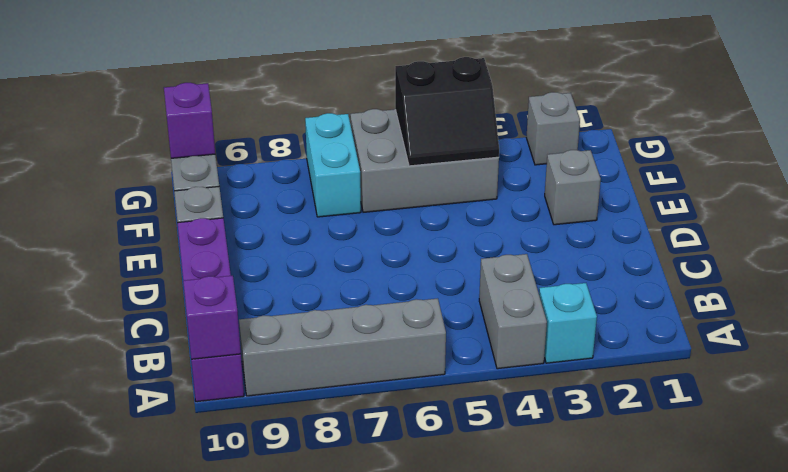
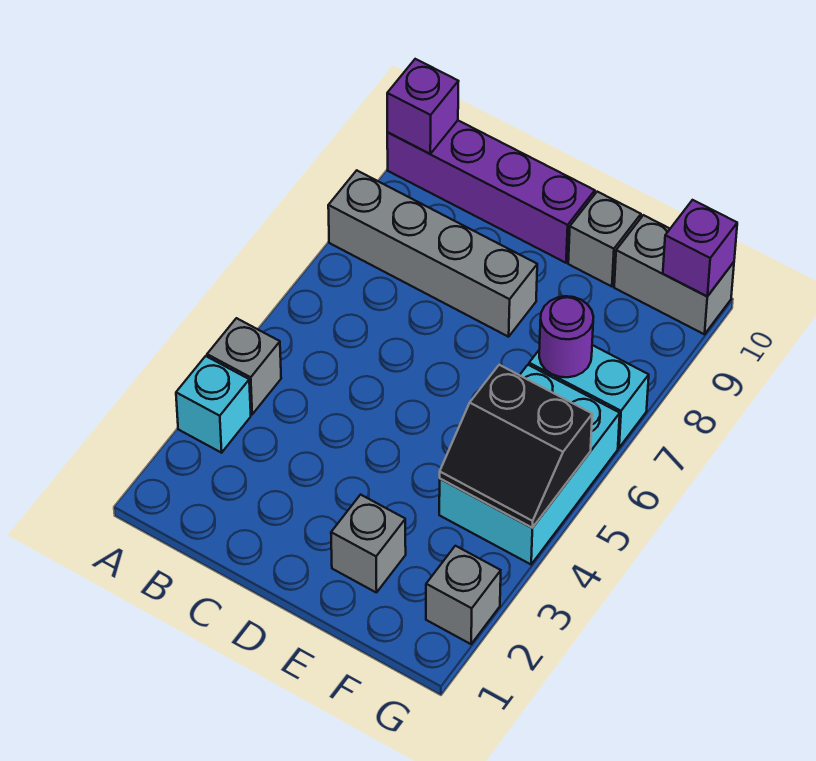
grey 1x2 brick [479,254,547,369] -> grey 1x1 brick [207,318,281,414]
grey 1x4 brick [239,298,446,396] -> grey 1x4 brick turned to [328,170,537,337]
grey 2x3 brick [350,109,499,212] -> cyan 2x3 brick [439,365,620,564]
black 2x2 slope [395,57,499,166] -> black 2x2 slope turned to [440,365,592,528]
none -> purple 1x1 round brick [539,296,593,377]

